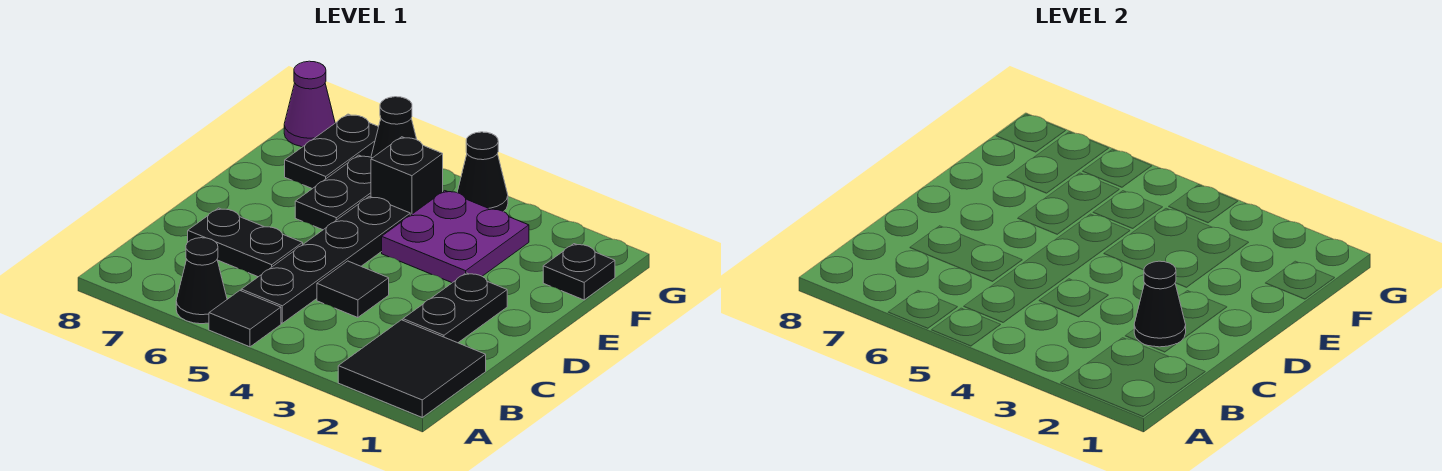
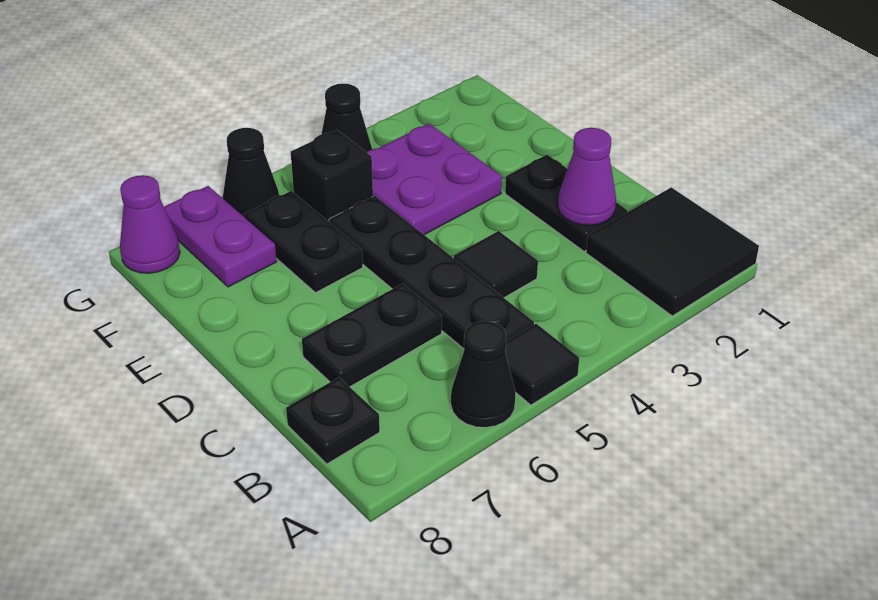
black 1x1 cone [1134,261,1186,347] -> purple 1x1 cone [558,128,616,225]
black 1x1 plate [543,244,615,300] -> black 1x1 plate moved to [286,378,380,464]
black 1x2 plate [285,114,378,189] -> purple 1x2 plate [164,186,277,287]

